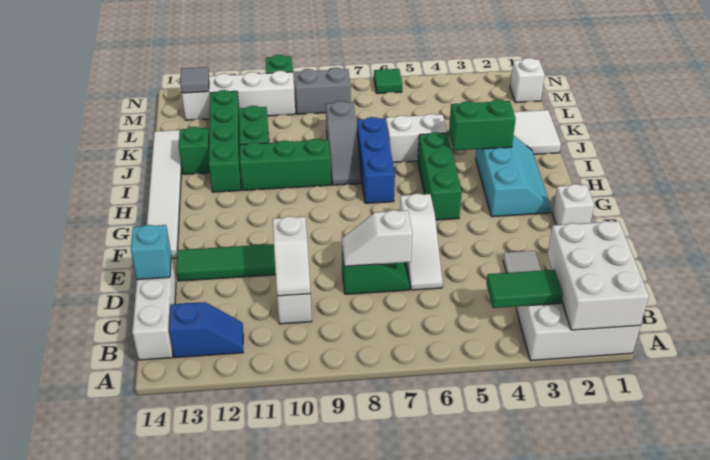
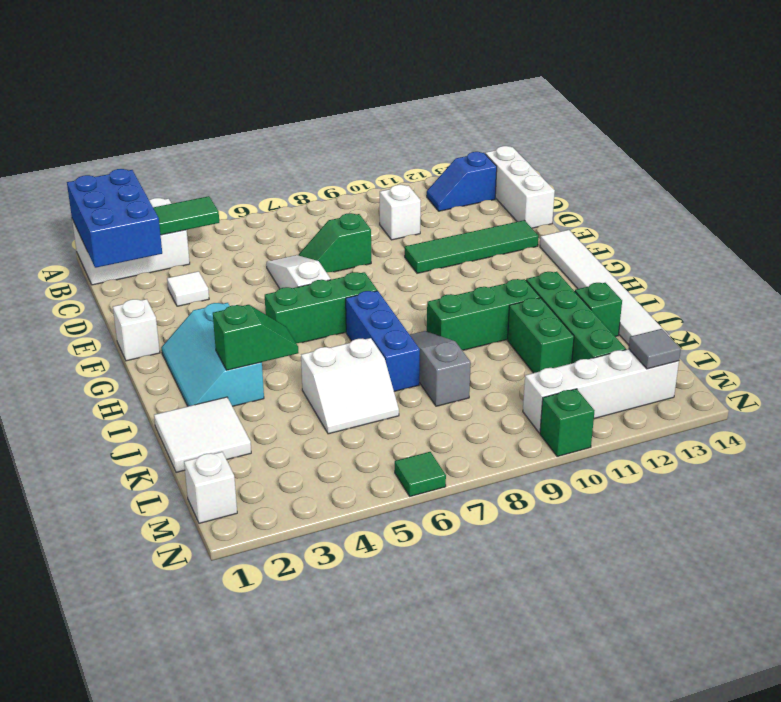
white 2x3 brick [547,221,649,330] -> blue 2x3 brick [67,169,162,268]
white 1x2 slope [273,216,311,296] -> none
white 1x2 slope [342,210,412,266] -> none
cyan 1x1 brick [131,225,171,280] -> none
green 1x3 brick [418,132,462,220] -> green 1x3 brick turned to [265,272,377,343]
green 1x2 brick [449,100,516,150] -> green 1x2 slope [213,305,299,370]
grey 1x2 brick [294,68,351,114] -> none

